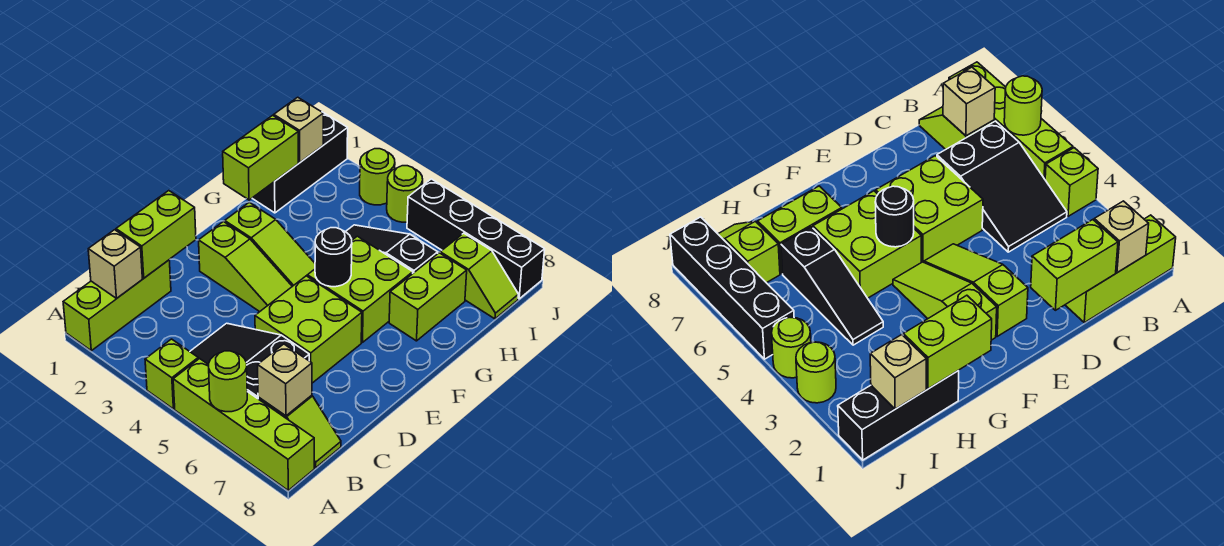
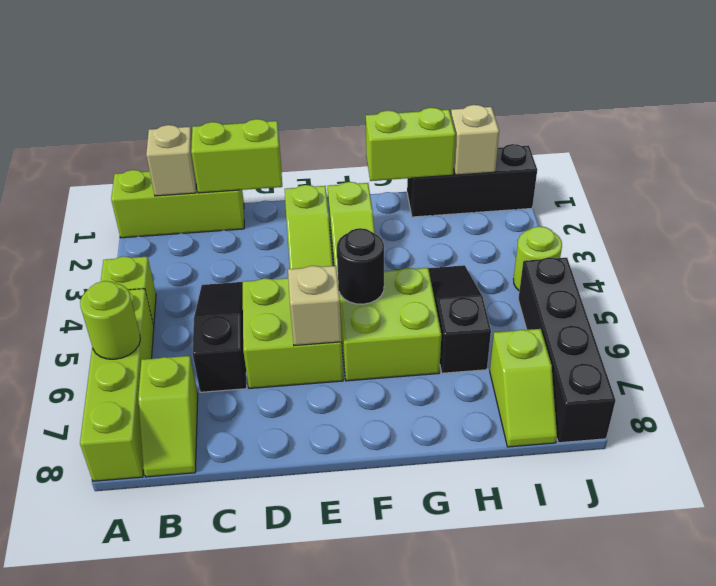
black 2x3 slope [190,323,309,399] -> black 1x3 slope [193,282,247,392]
tan 1x1 brick [258,344,312,416] -> tan 1x1 brick moved to [288,266,342,346]
lime 1x2 brick [389,253,467,341] -> none
lime 1x1 round brick [360,149,395,205] -> none

